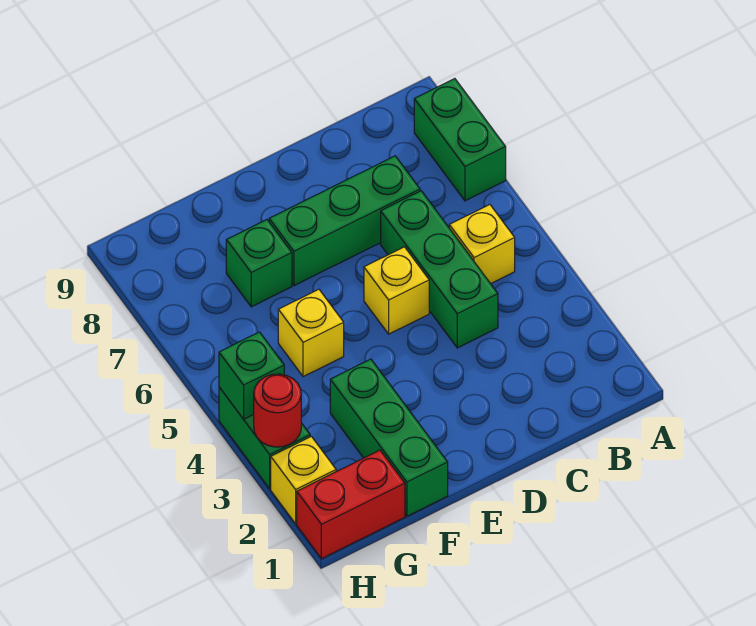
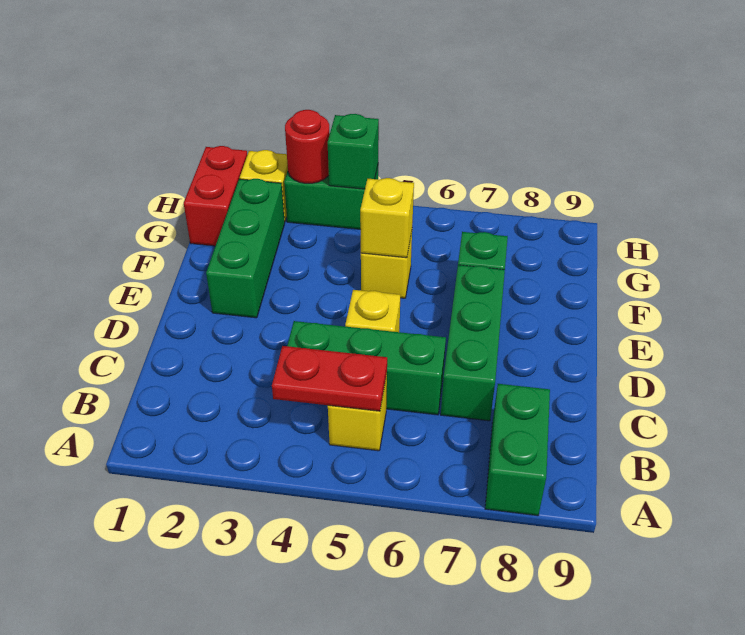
green 1x2 brick [414,79,506,201] -> green 1x2 brick turned to [485,384,550,516]
none -> red 1x2 plate [272,346,387,411]
green 1x3 brick [330,359,448,516] -> green 1x3 brick turned to [206,179,285,318]
none -> yellow 1x1 brick [360,178,414,258]

